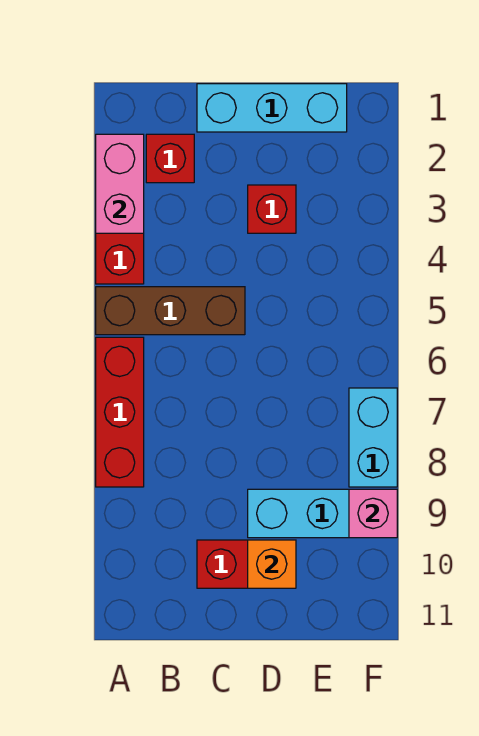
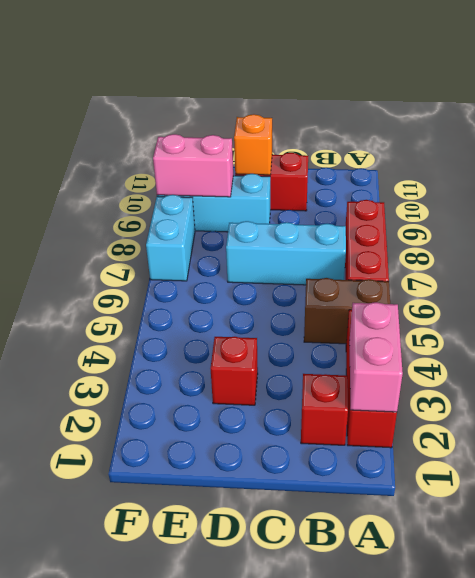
brown 1x3 brick [96,287,245,335] -> brown 1x2 brick [304,278,390,344]
cyan 1x3 brick [197,84,347,132] -> cyan 1x3 brick moved to [226,221,346,285]
pink 1x1 brick [349,489,397,538] -> pink 1x2 brick [153,134,233,197]

